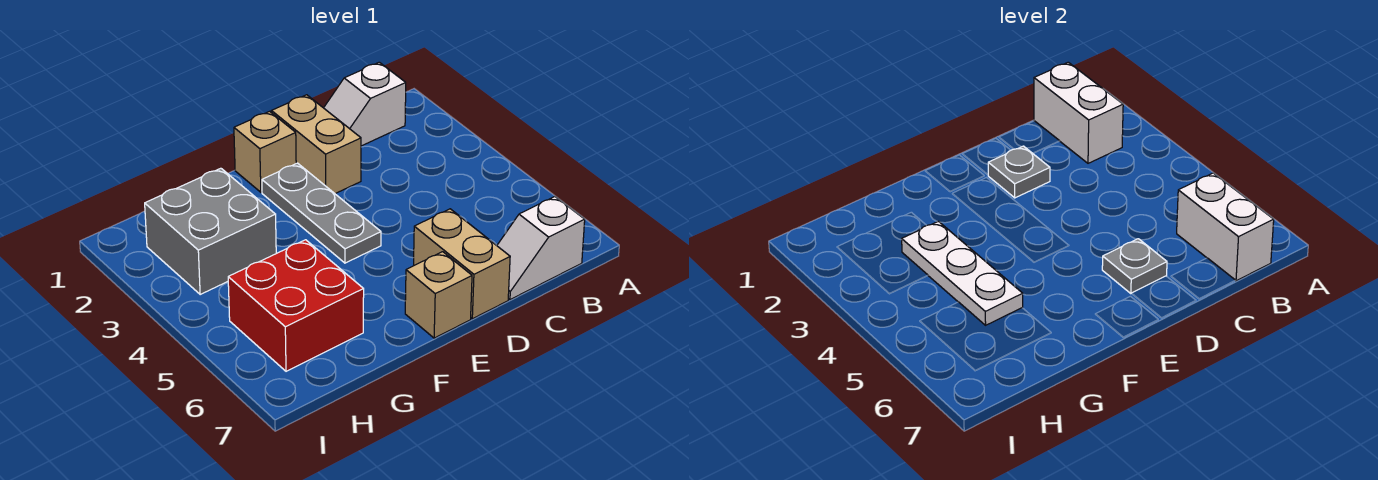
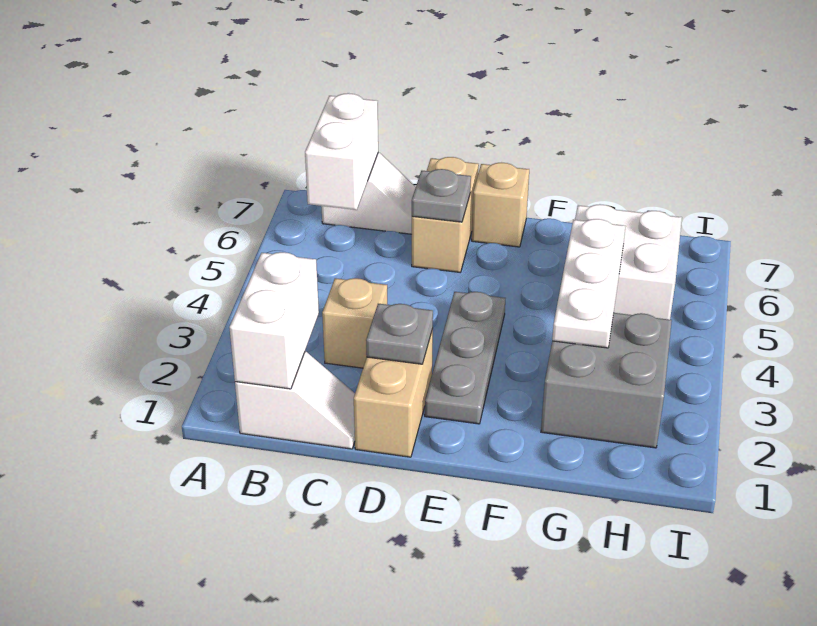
tan 1x1 brick [234,111,296,192] -> tan 1x1 brick moved to [322,278,387,368]
red 2x2 brick [228,240,364,371] -> white 2x2 brick [575,204,682,320]

